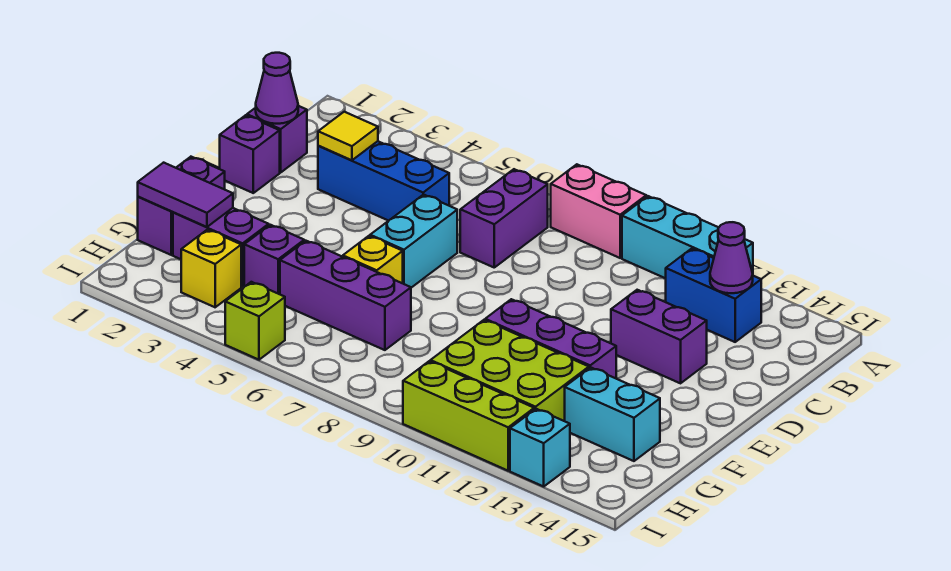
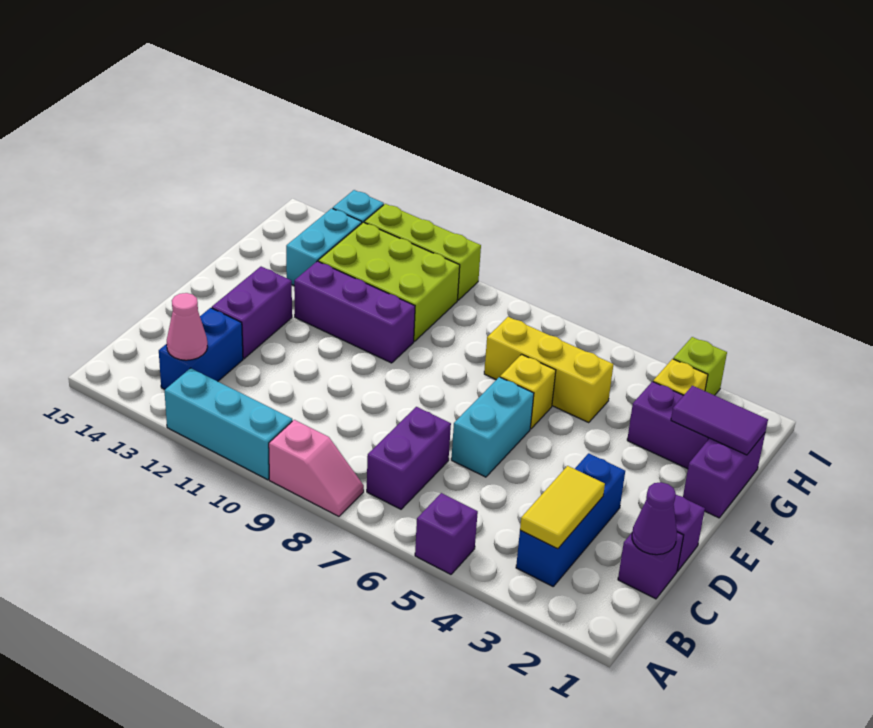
pink 1x2 brick [551,164,646,258] -> pink 1x2 slope [269,420,364,516]
blue 1x2 brick [666,249,762,342] -> blue 1x2 brick turned to [159,308,243,389]
purple 1x1 cone [710,222,753,293] -> pink 1x1 cone [167,293,207,360]
blue 1x3 brick [318,141,449,221] -> blue 1x3 brick turned to [516,453,625,586]
yellow 1x1 tile [318,112,378,160] -> yellow 1x2 tile [520,466,605,549]
purple 1x2 brick [611,290,707,383] -> purple 1x2 brick turned to [212,267,292,359]
purple 1x1 brick [244,225,304,294] -> purple 1x1 brick moved to [415,493,478,574]
purple 1x3 brick [280,241,411,350] -> yellow 1x3 brick [484,317,614,423]
cyan 1x2 brick [565,367,660,461] -> cyan 1x2 brick turned to [286,208,362,285]
lime 1x1 brick [225,282,285,360] -> lime 1x1 brick moved to [673,337,727,395]

